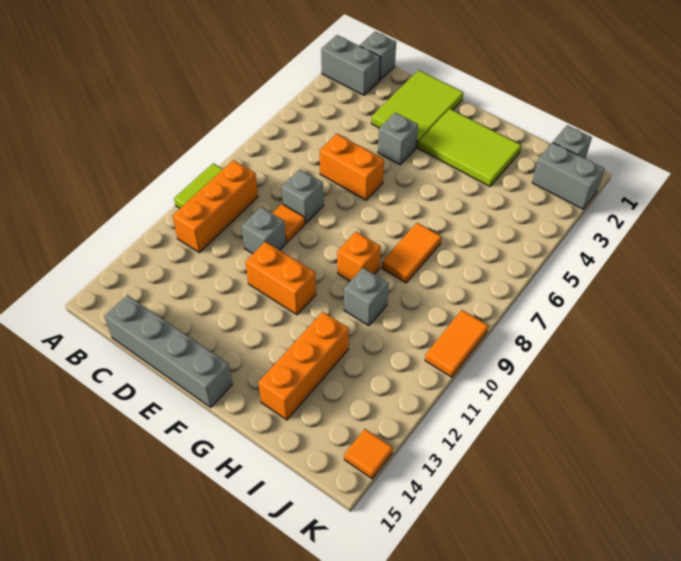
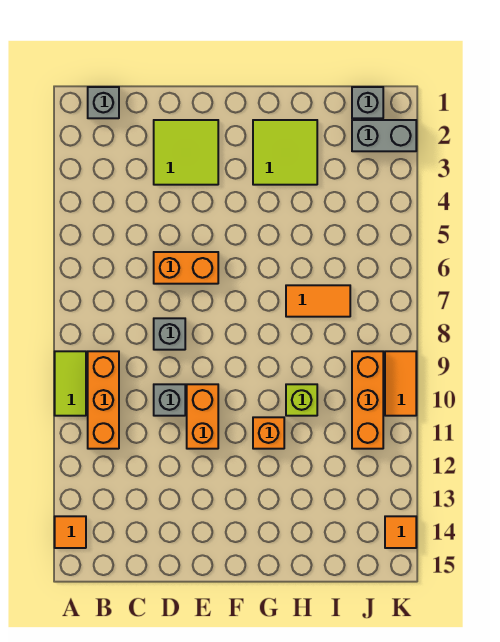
grey 1x2 brick [321,35,380,95] -> none
grey 1x4 brick [105,295,232,407] -> none
lime 2x3 tile [371,70,463,148] -> lime 2x2 tile [154,120,218,185]
orange 1x1 tile [272,204,305,243] -> orange 1x1 tile moved to [55,516,86,548]
grey 1x1 brick [378,113,418,165] -> none
orange 1x2 brick [245,242,316,315] -> orange 1x2 brick turned to [187,384,218,449]
lime 2x3 tile [418,109,521,186] -> lime 2x2 tile [253,120,317,185]
orange 1x1 brick [337,232,381,281] -> orange 1x1 brick moved to [253,417,284,449]
orange 1x2 tile [382,223,441,283] -> orange 1x2 tile turned to [286,285,350,317]
grey 1x1 brick [344,268,389,326] -> lime 1x1 brick [286,384,317,416]
orange 1x3 brick [258,312,349,420] -> orange 1x3 brick moved to [352,351,383,449]

